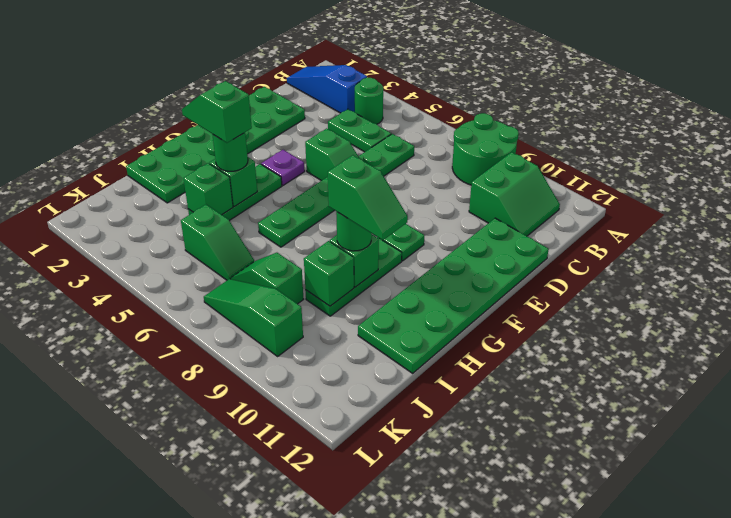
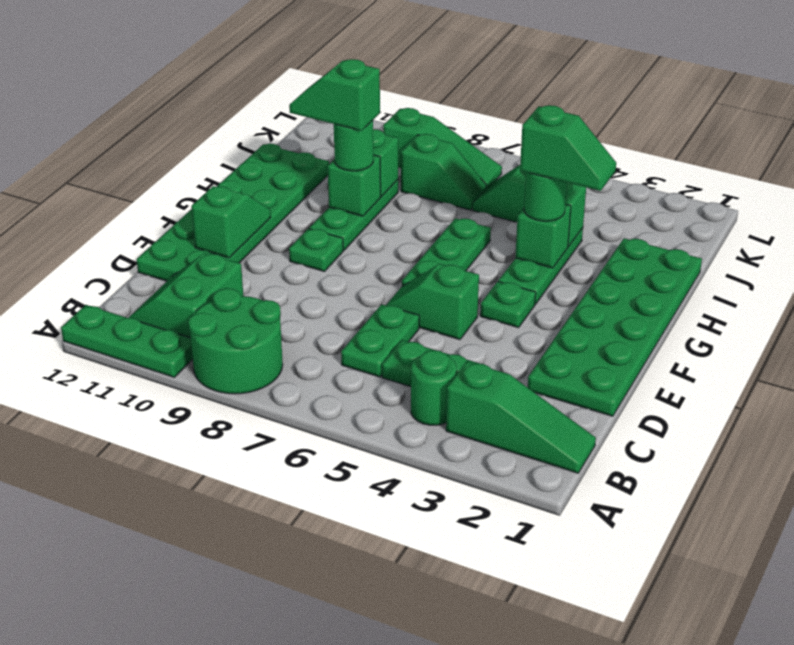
none -> green 1x3 plate [61,305,193,378]
blue 1x3 slope [287,65,367,113] -> green 1x3 slope [446,361,596,473]
none -> green 1x2 slope [191,186,271,258]
purple 1x1 plate [261,150,305,186] -> green 1x1 plate [480,282,536,328]

